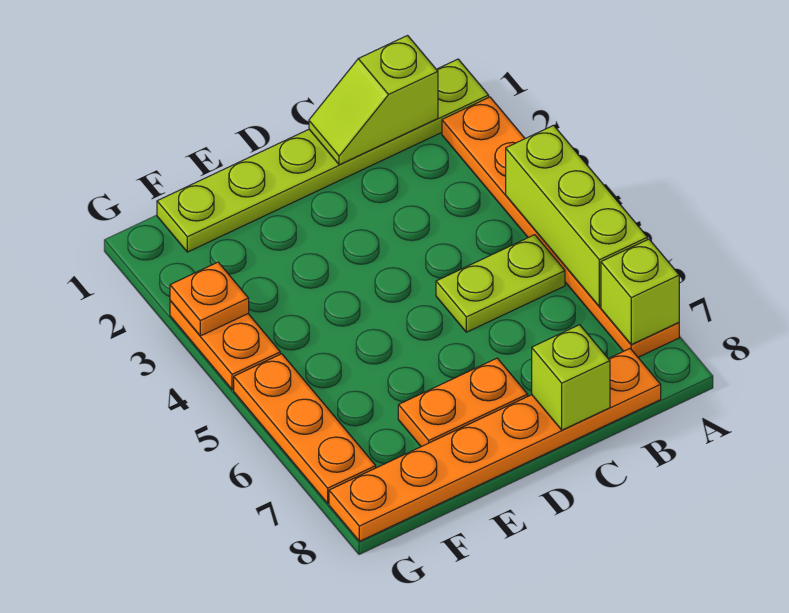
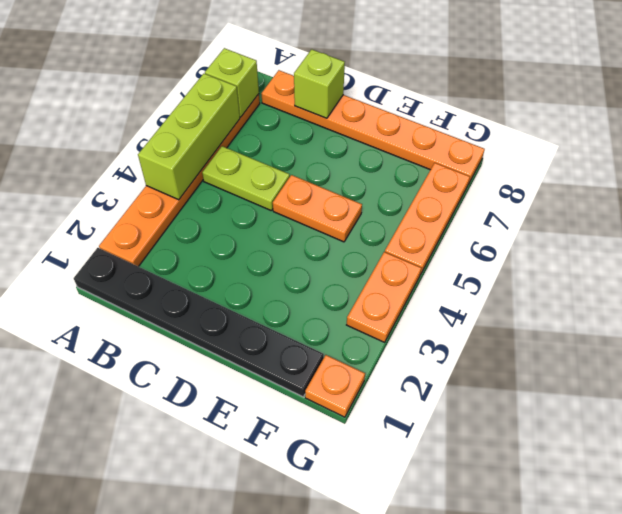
lime 1x6 plate [157,59,489,252] -> black 1x6 plate [74,248,324,397]
lime 1x2 slope [309,36,438,165] -> none
orange 1x2 plate [398,358,528,447] -> orange 1x2 plate moved to [273,175,362,242]
orange 1x1 plate [170,262,249,336] -> orange 1x1 plate moved to [305,355,365,417]

